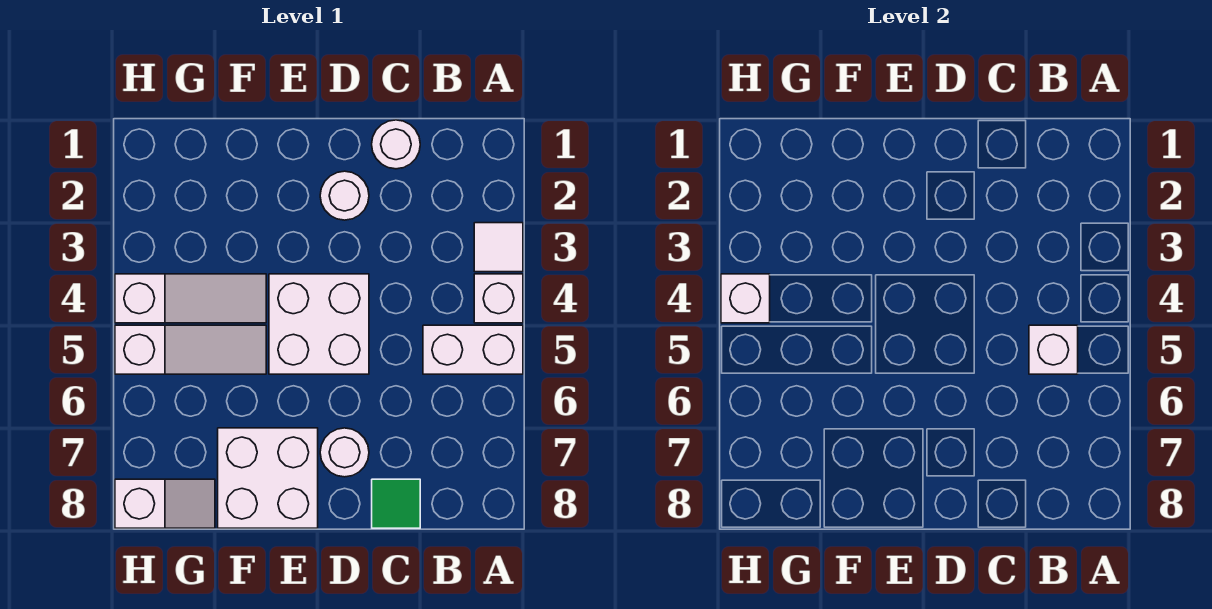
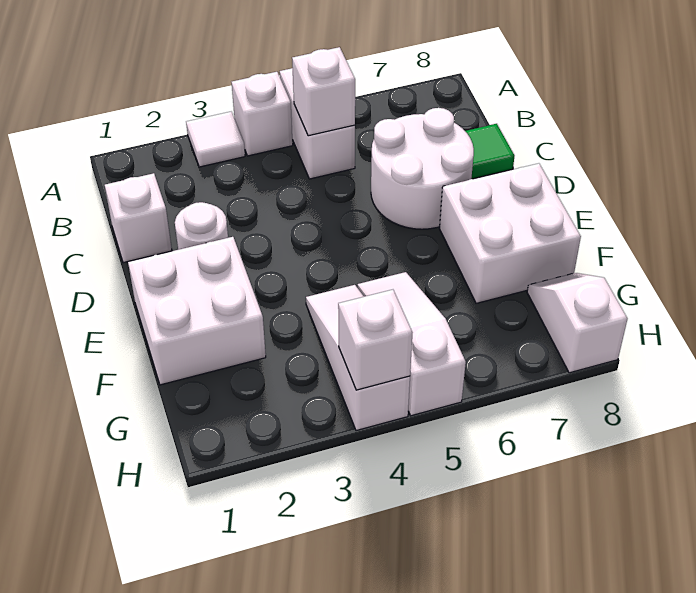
white 1x1 round brick [372,120,420,169] -> white 1x1 brick [105,173,172,263]
white 2x2 brick [269,274,369,374] -> white 2x2 brick moved to [128,237,266,385]
white 1x1 round brick [320,428,369,477] -> white 2x2 round brick [371,108,474,229]

